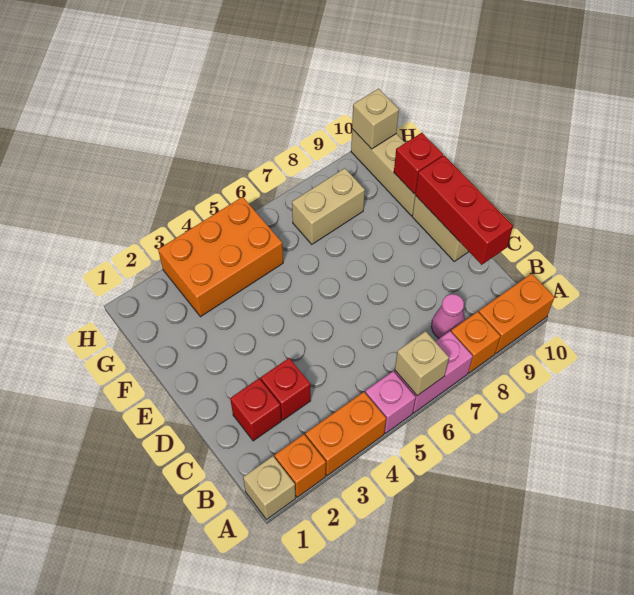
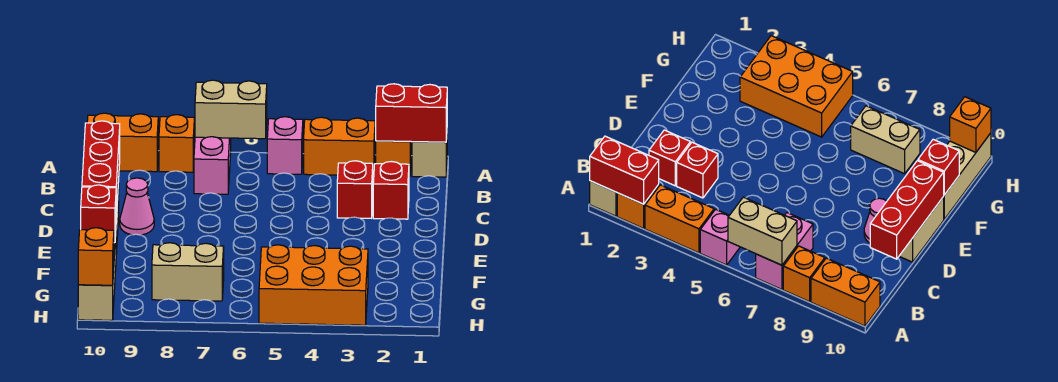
none -> red 1x2 brick [376,84,447,142]
pink 1x2 brick [394,331,473,413] -> pink 1x2 brick turned to [194,137,231,194]
tan 1x1 brick [395,331,449,396] -> tan 1x2 brick [195,80,267,139]
pink 1x1 cone [431,294,465,338] -> pink 1x1 cone moved to [120,178,154,235]
tan 1x1 brick [352,89,399,149] -> orange 1x1 brick [78,228,114,285]

